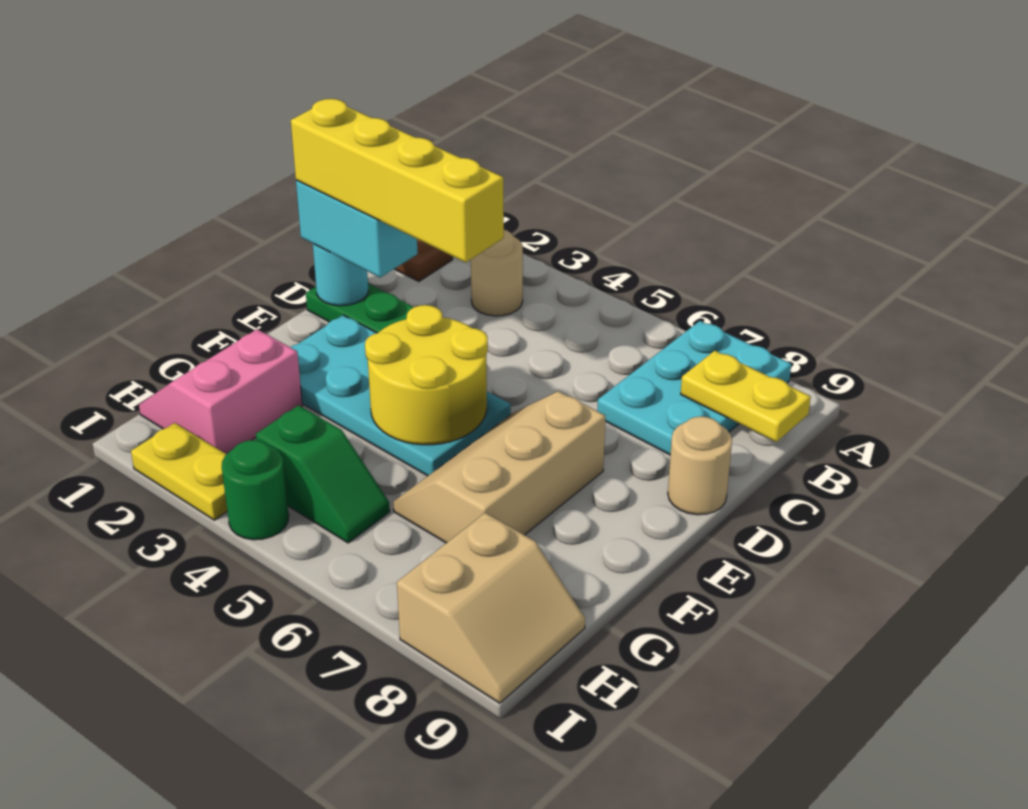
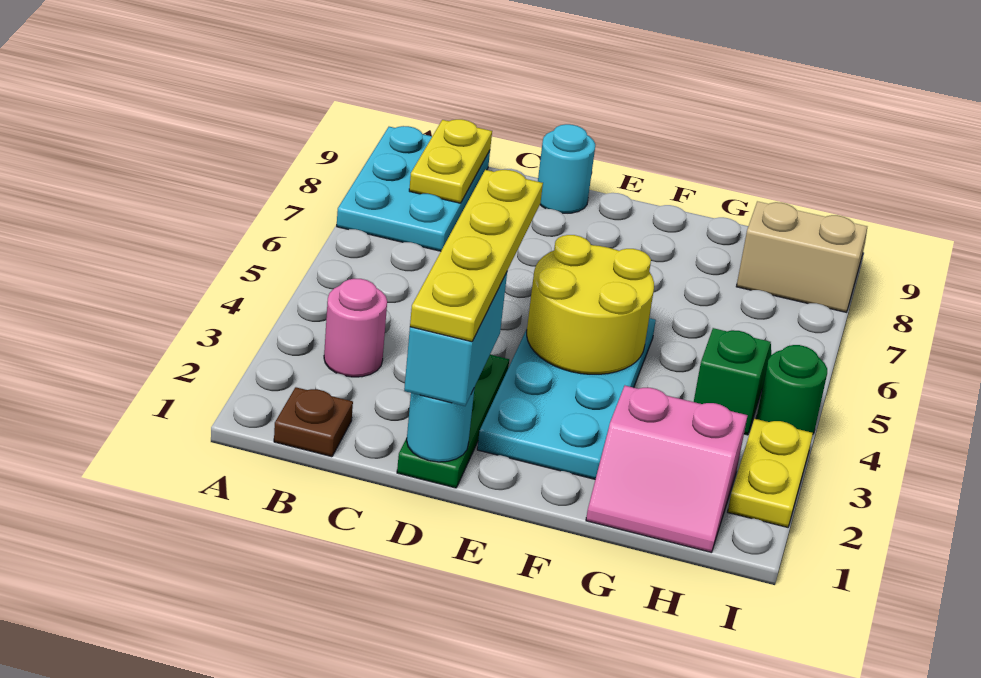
cyan 2x3 plate [597,321,791,455] -> cyan 2x3 plate turned to [337,126,490,251]
tan 1x1 round brick [471,230,523,316] -> pink 1x1 round brick [324,279,387,377]
yellow 1x4 brick [291,99,504,262] -> yellow 1x4 plate [410,170,543,342]
tan 1x1 round brick [668,416,732,515] -> cyan 1x1 round brick [538,124,595,213]
tan 2x3 slope [393,391,605,543] -> none

